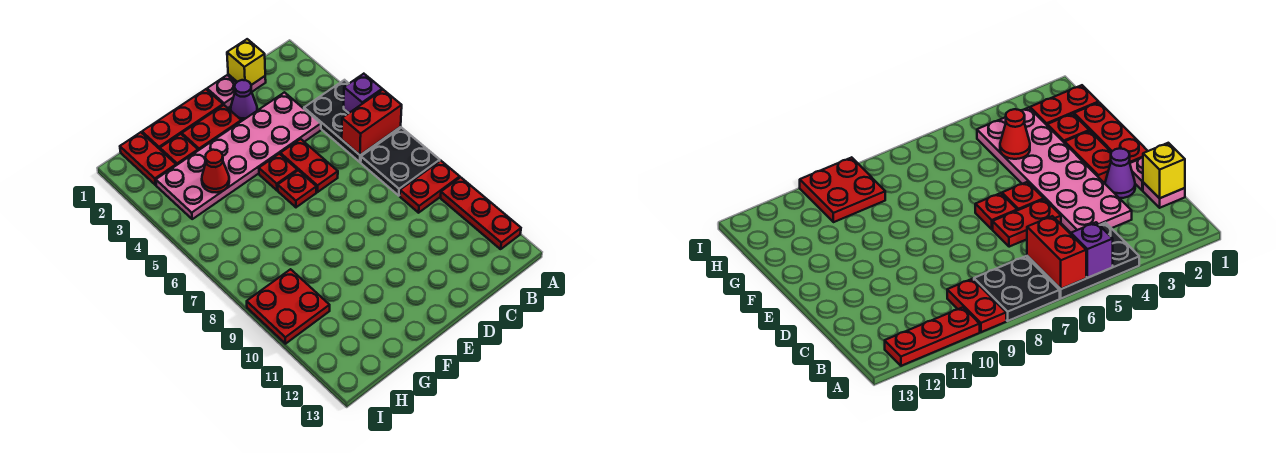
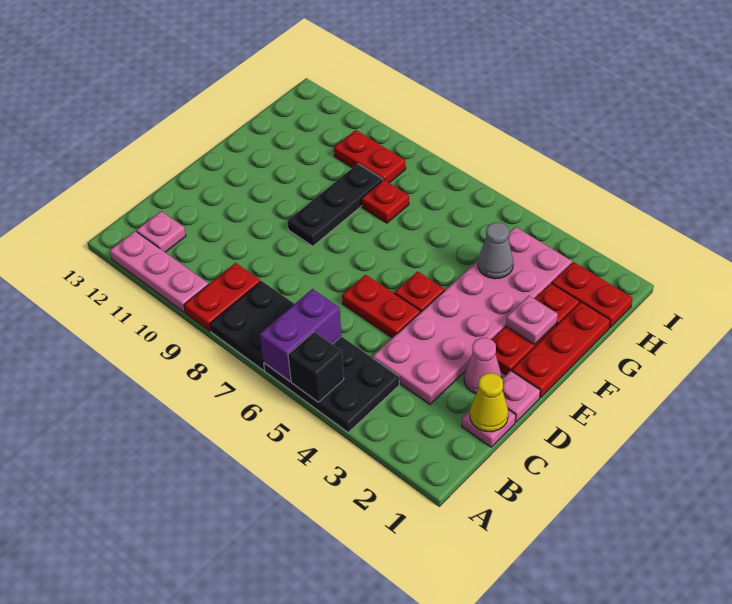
purple 1x1 brick [344,74,382,113] -> black 1x1 brick [288,332,344,402]
red 1x2 brick [342,90,402,155] -> purple 1x2 brick [260,289,342,381]
red 1x3 plate [441,177,521,249] -> pink 1x3 plate [110,231,208,312]
none -> pink 1x1 plate [136,211,186,252]
yellow 1x1 brick [227,39,265,85] -> yellow 1x1 cone [470,373,508,432]
purple 1x1 cone [231,80,257,121] -> pink 1x1 cone [464,338,501,394]
red 1x1 plate [278,170,316,207] -> red 1x1 plate moved to [362,180,409,223]
none -> black 1x3 plate [287,164,383,246]
none -> pink 1x1 plate [506,296,558,344]
red 1x1 cone [202,150,229,193] -> grey 1x1 cone [478,222,513,279]
red 2x2 plate [247,269,330,344] -> red 1x2 plate [334,130,406,183]

